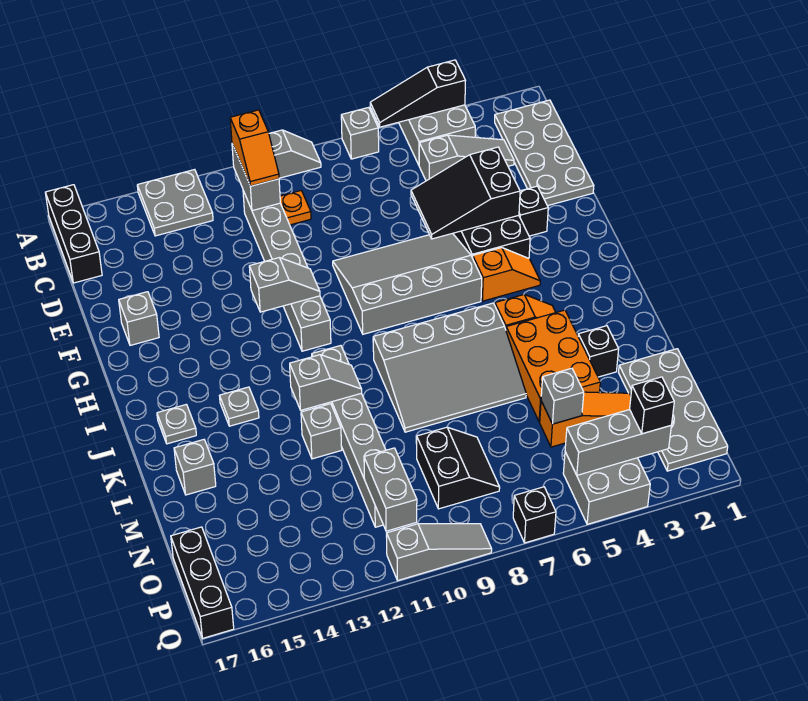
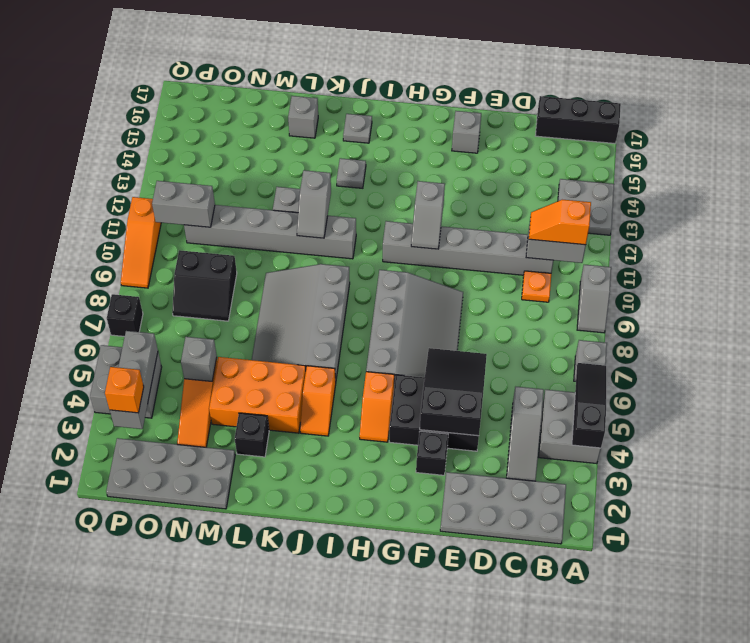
black 1x3 brick [171,527,234,638] -> none
black 1x1 brick [630,377,674,434] -> orange 1x1 brick [105,367,144,413]
grey 1x3 slope [386,524,492,580] -> orange 1x3 slope [121,197,161,288]

